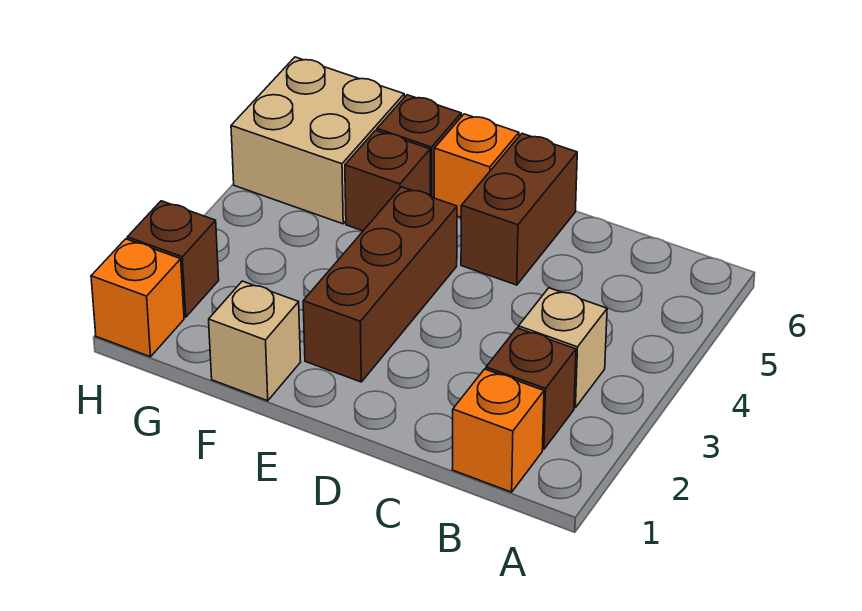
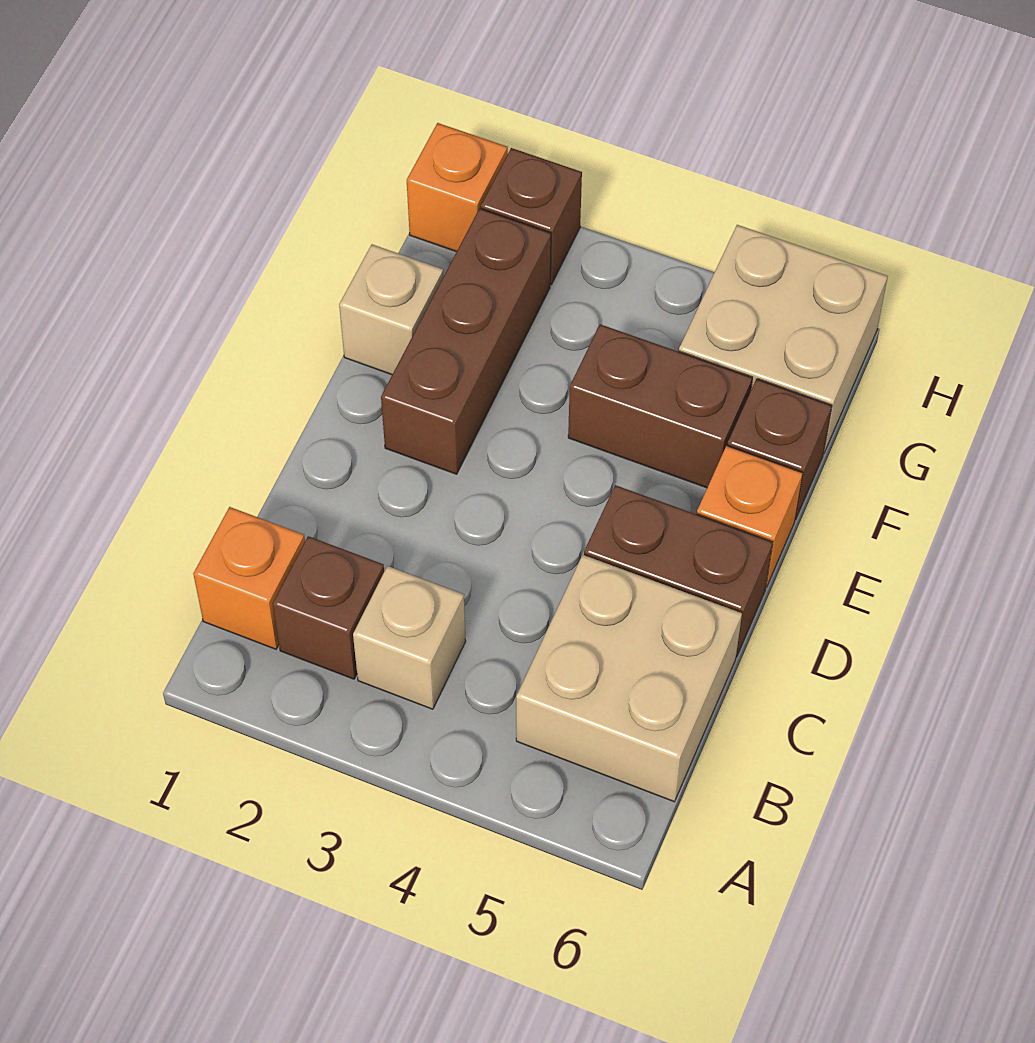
none -> tan 2x2 brick [516,555,742,802]
brown 1x3 brick [303,187,457,382] -> brown 1x3 brick turned to [381,209,551,474]
brown 1x1 brick [345,130,430,231] -> brown 1x2 brick [568,324,752,488]

